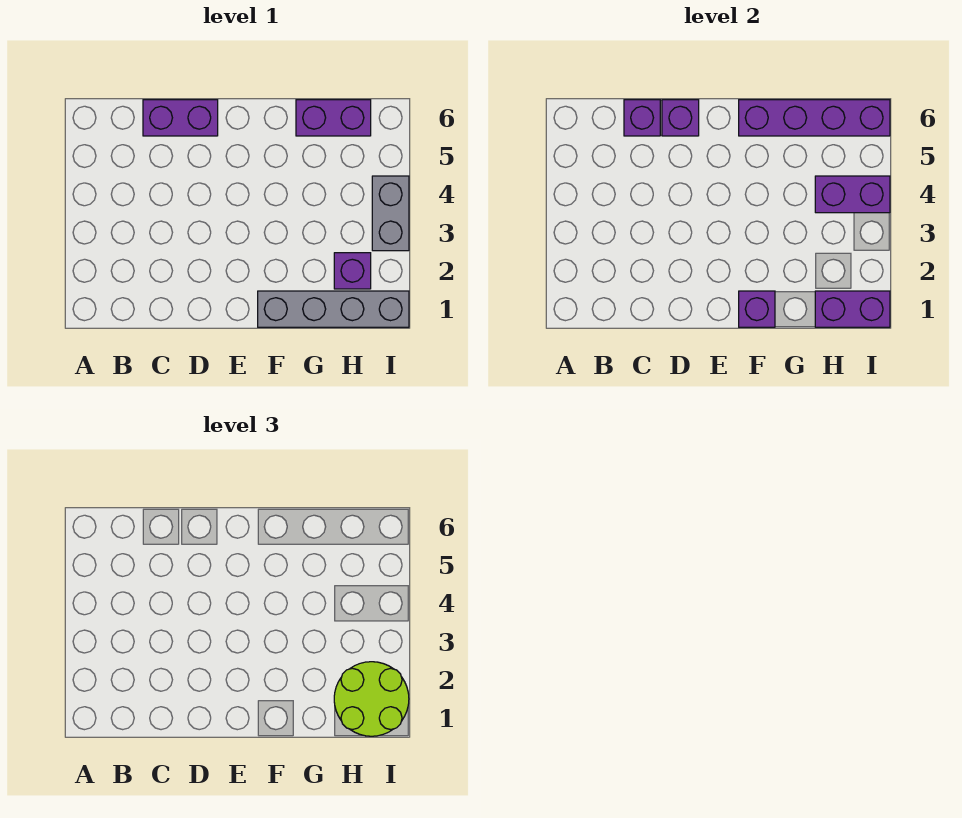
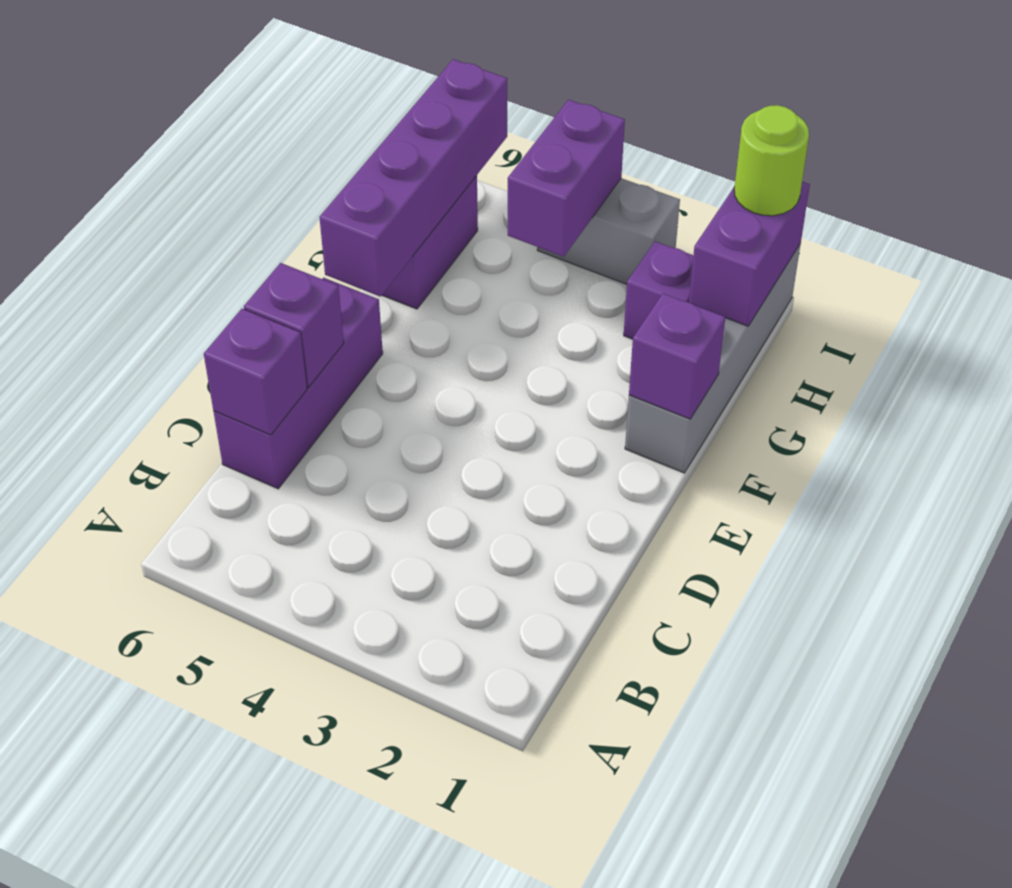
purple 1x2 brick [143,100,218,136] -> purple 1x3 brick [214,278,383,489]
lime 2x2 round brick [334,662,409,736] -> lime 1x1 round brick [734,105,809,216]

